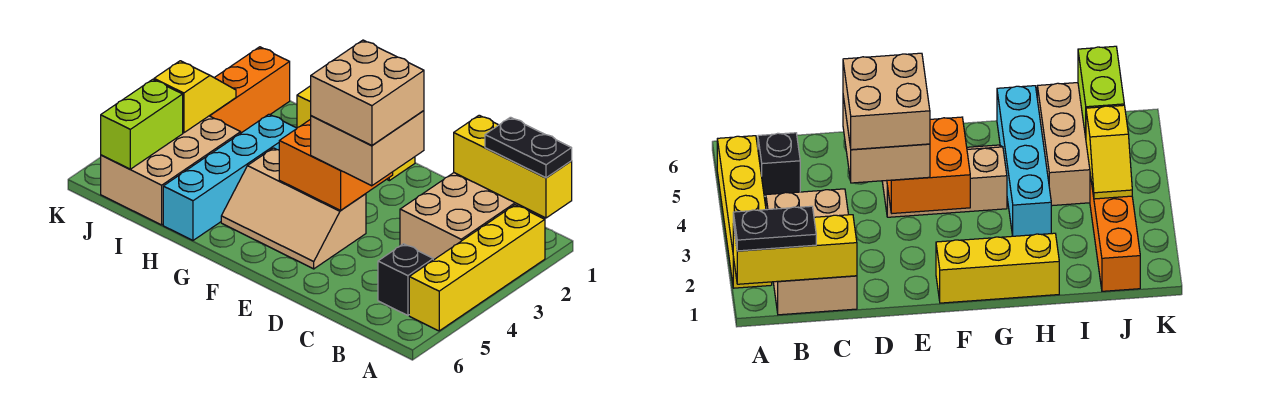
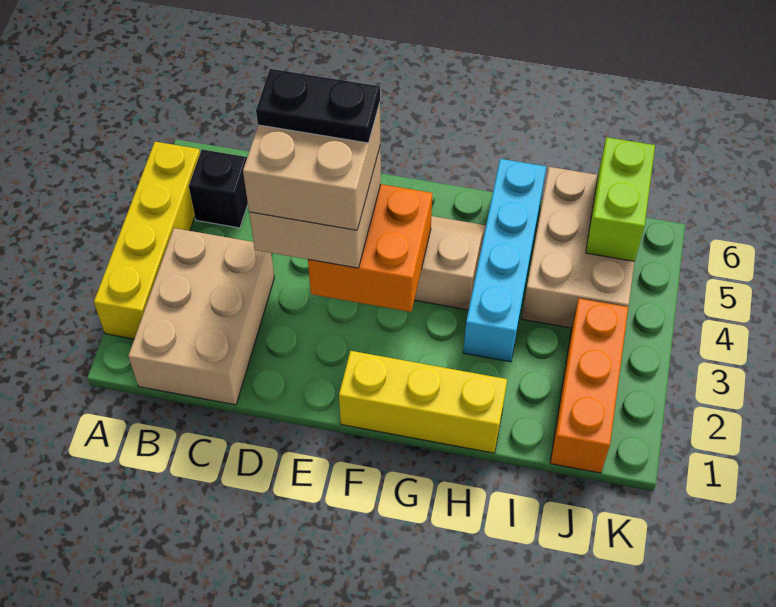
yellow 1x3 brick [454,115,572,218] -> none
black 1x2 plate [485,117,572,178] -> black 1x2 plate moved to [256,69,380,143]
yellow 1x2 slope [154,61,236,133] -> none

